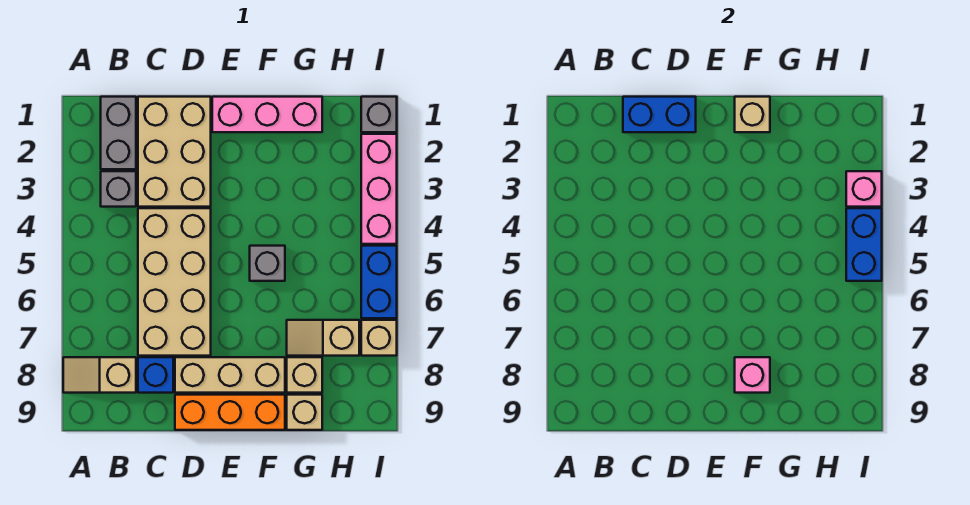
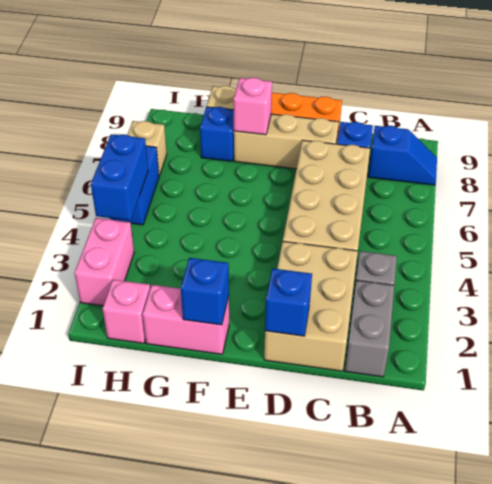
tan 1x2 slope [63,357,136,393] -> blue 1x2 slope [368,126,437,185]
blue 1x2 brick [623,97,696,132] -> blue 1x1 brick [265,268,312,336]
pink 1x3 brick [212,97,322,132] -> pink 1x2 brick [143,285,229,354]
tan 1x1 brick [735,97,770,132] -> blue 1x1 brick [181,258,229,325]
grey 1x1 brick [250,246,285,281] -> none
tan 1x2 slope [287,320,359,356] -> none
tan 1x1 brick [287,357,322,393] -> blue 1x1 brick [200,107,234,161]
grey 1x1 brick [361,97,397,132] -> none
pink 1x3 brick [361,134,397,244] -> pink 1x2 brick [75,218,134,306]
pink 1x1 brick [846,171,882,207] -> pink 1x1 brick moved to [103,280,150,343]

